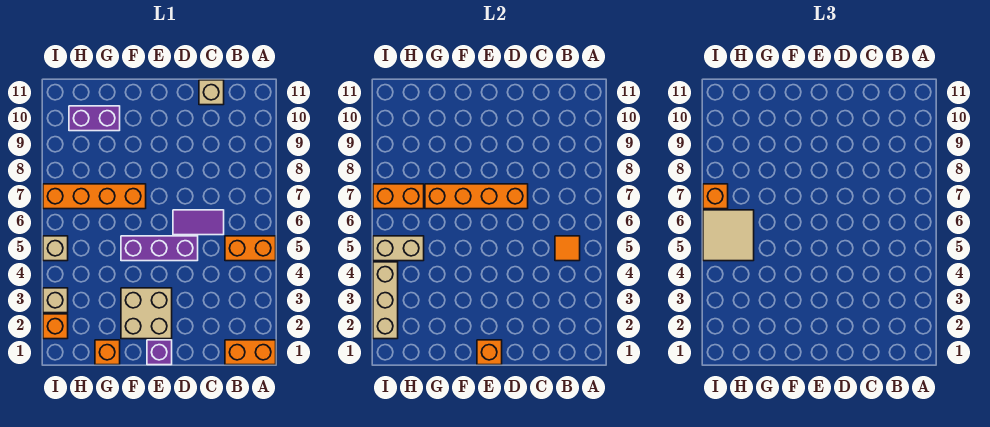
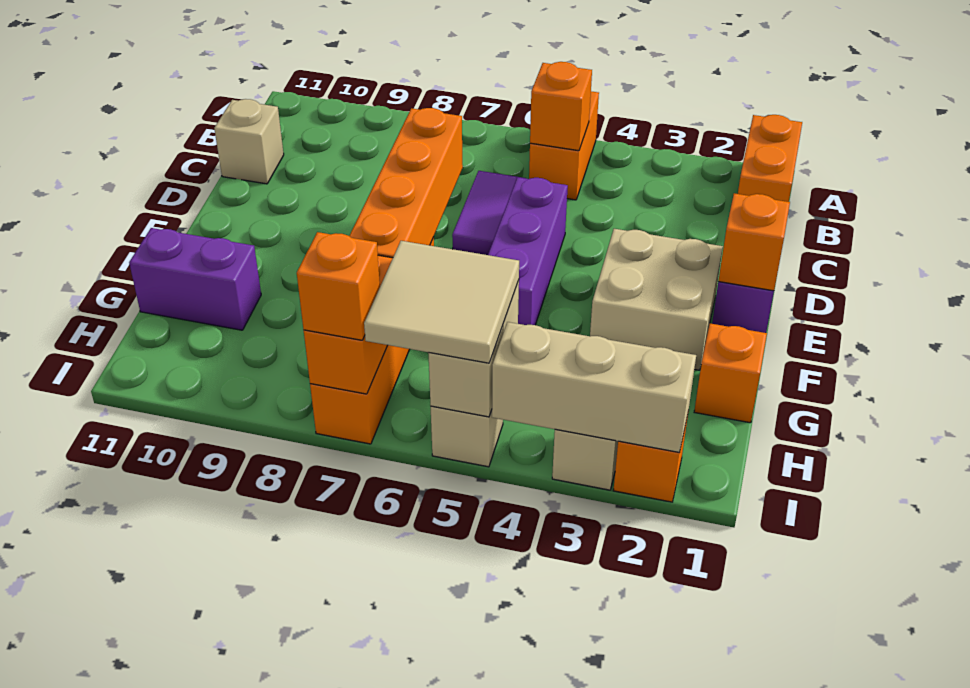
orange 1x1 tile [555,236,580,261] -> orange 1x1 brick [530,62,592,151]
purple 1x2 brick [69,106,120,131] -> purple 1x2 brick turned to [129,228,261,330]

